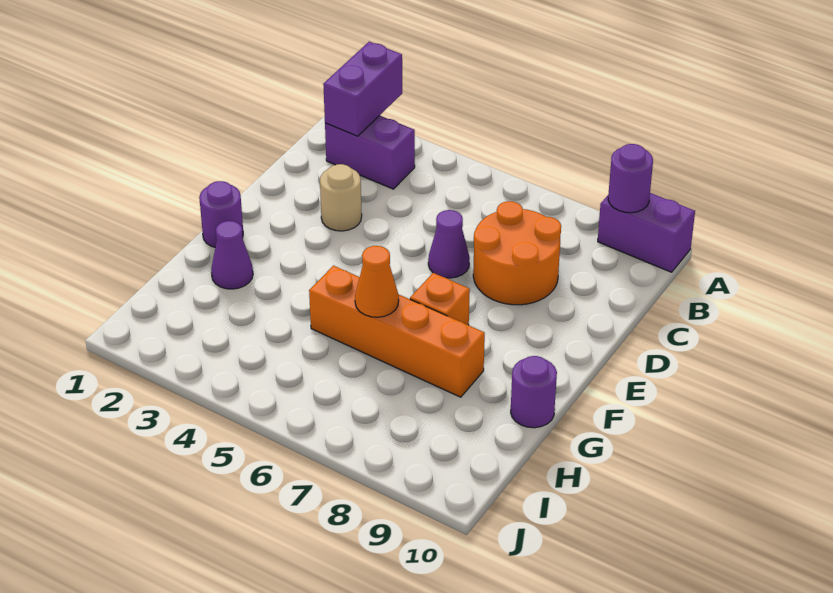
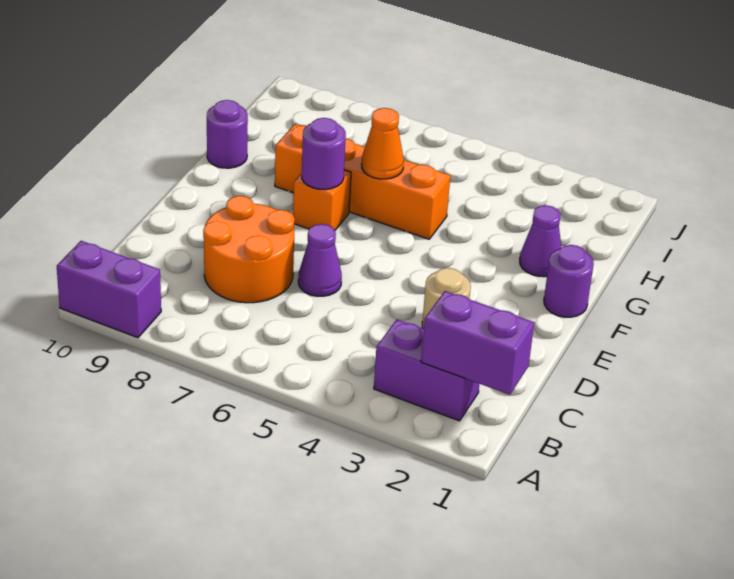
purple 1x2 brick [323,42,402,136] -> purple 1x2 brick turned to [421,291,534,395]
purple 1x1 round brick [608,144,653,213] -> purple 1x1 round brick moved to [302,118,346,190]

